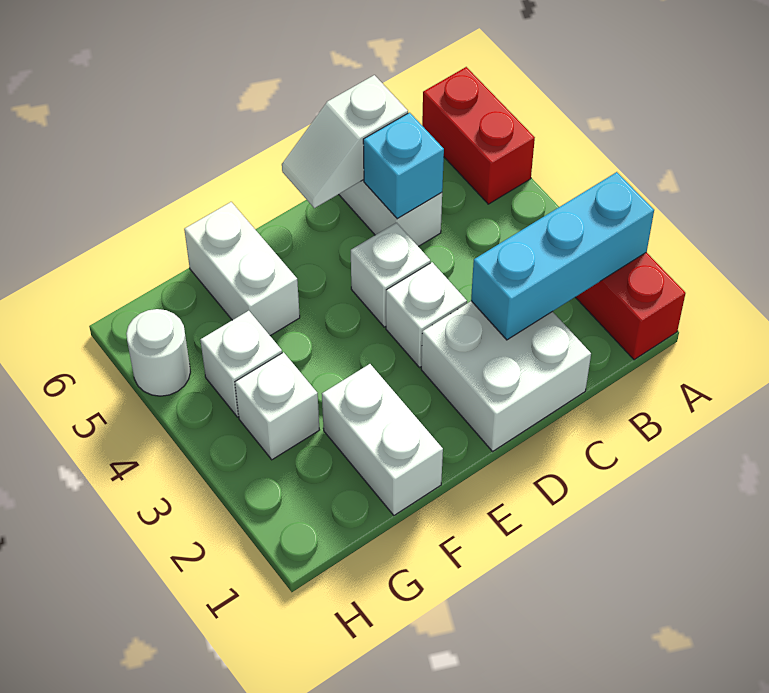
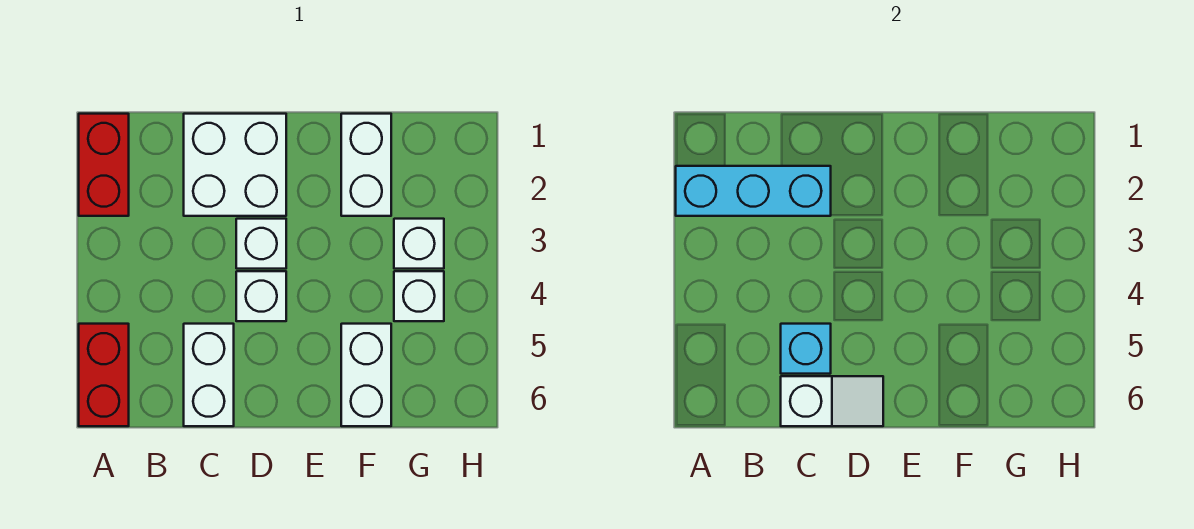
white 1x1 round brick [126,309,190,396] -> none

